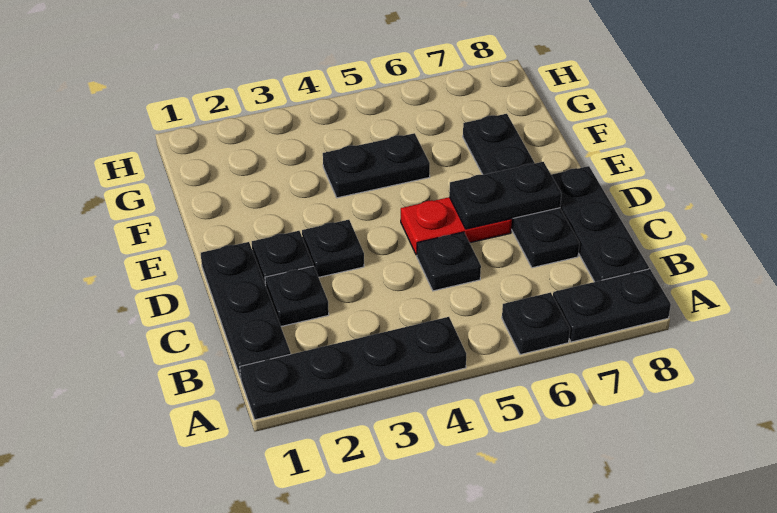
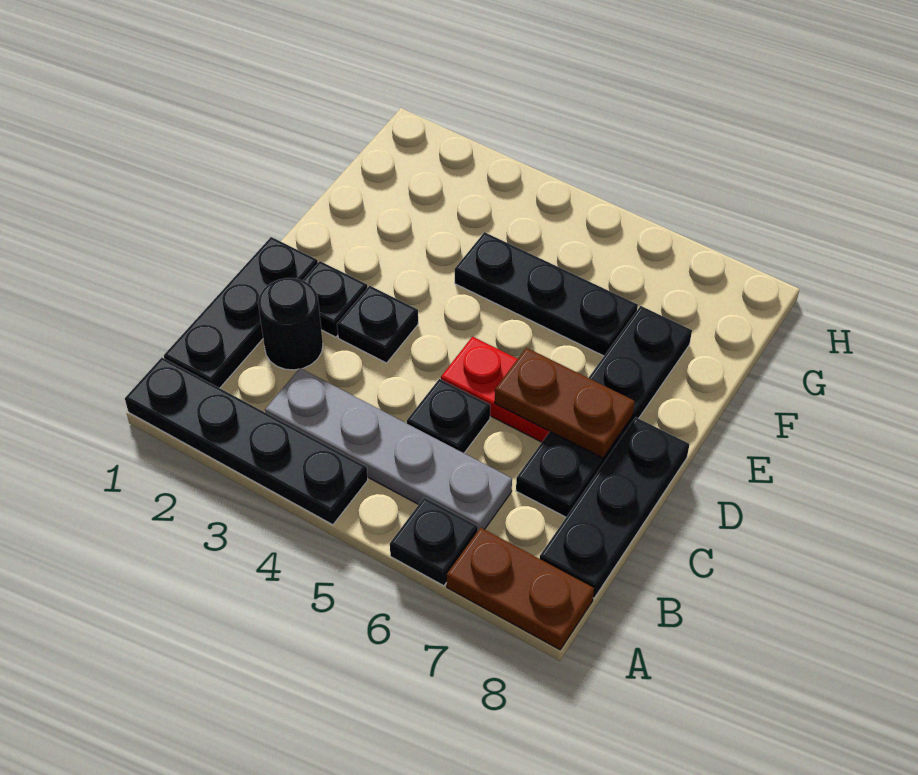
black 1x2 plate [553,269,671,342] -> brown 1x2 plate [447,528,594,650]
none -> grey 1x4 plate [265,368,512,530]
black 1x1 plate [265,266,329,326] -> black 1x1 round brick [258,278,323,370]
black 1x2 plate [449,162,562,229] -> brown 1x2 plate [495,348,635,458]
black 1x2 plate [323,133,430,198] -> black 1x3 plate [455,232,638,356]

